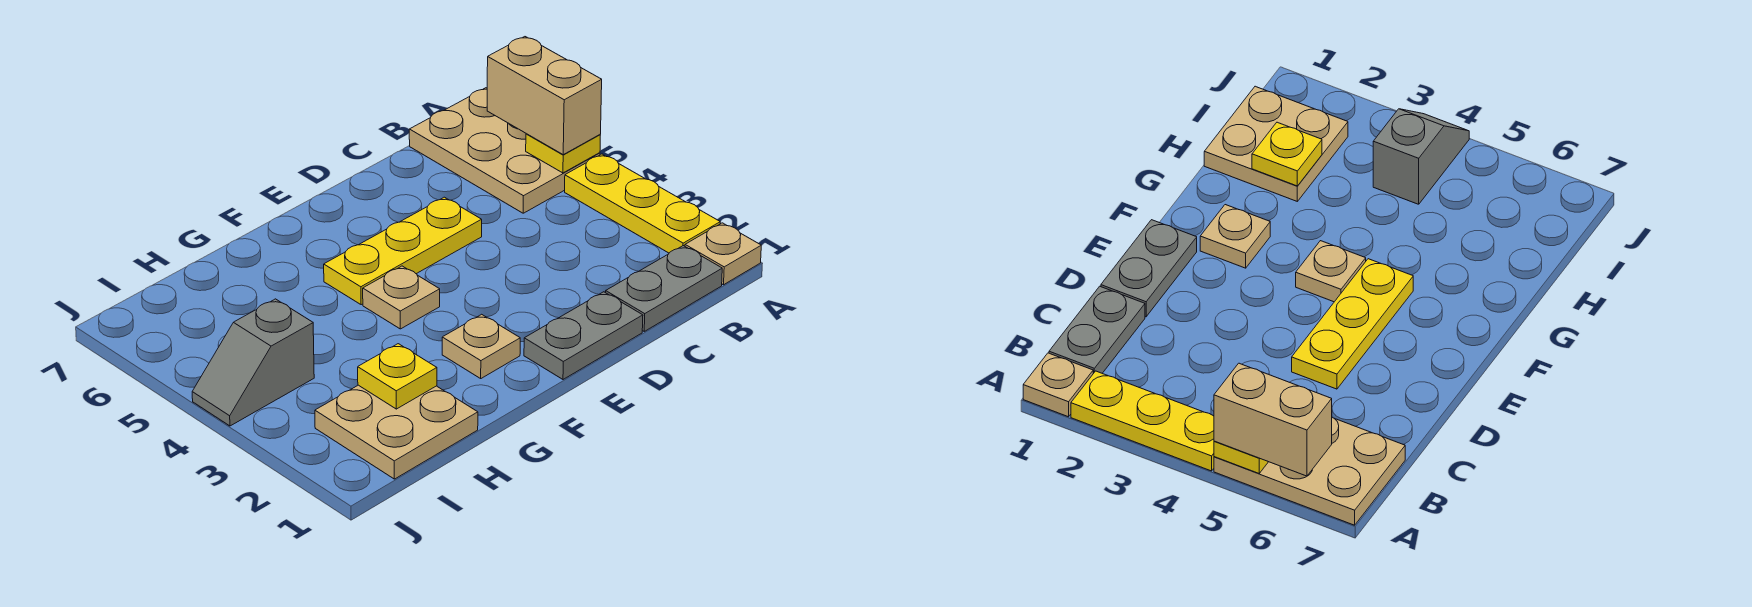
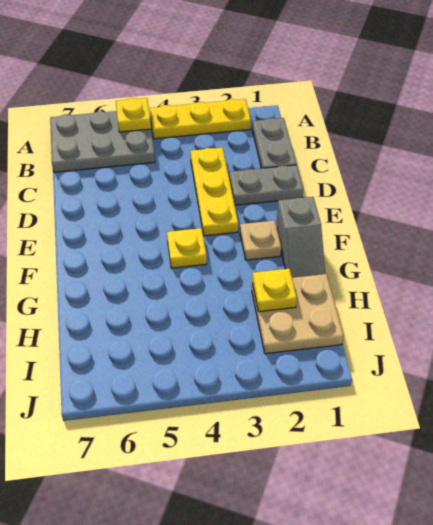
tan 1x1 plate [685,223,761,285] -> none
tan 2x3 plate [409,88,600,213] -> grey 2x3 plate [50,111,155,172]
tan 1x2 brick [487,37,602,155] -> none
grey 1x2 plate [524,292,643,379] -> grey 1x2 plate turned to [229,165,303,205]
yellow 1x3 plate [324,197,482,305] -> yellow 1x3 plate moved to [190,148,238,236]
tan 1x1 plate [363,266,440,329] -> yellow 1x1 plate [167,228,207,268]
grey 1x2 slope [192,299,314,426] -> grey 1x2 slope moved to [276,197,325,278]

